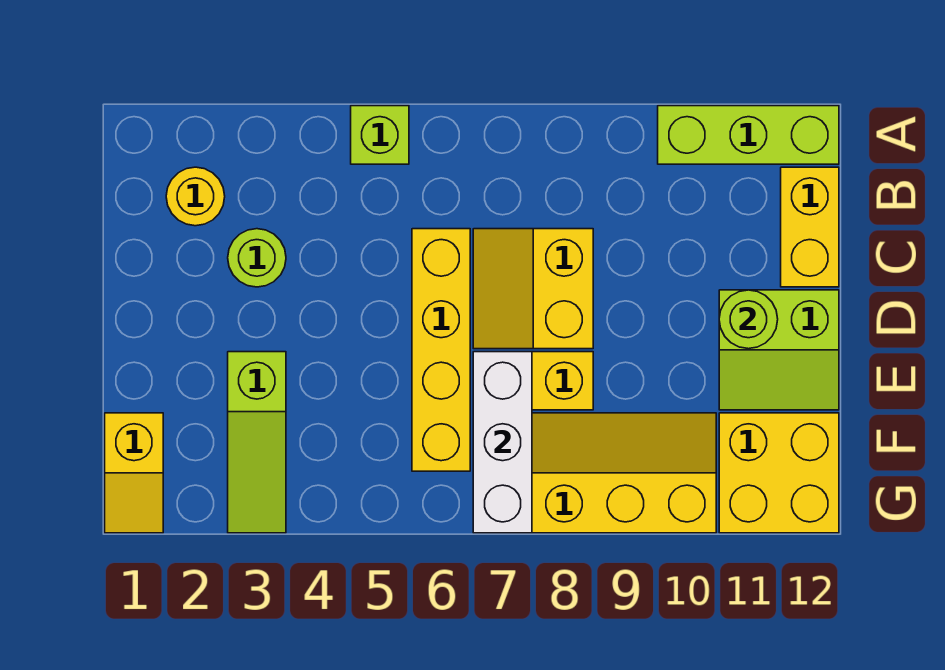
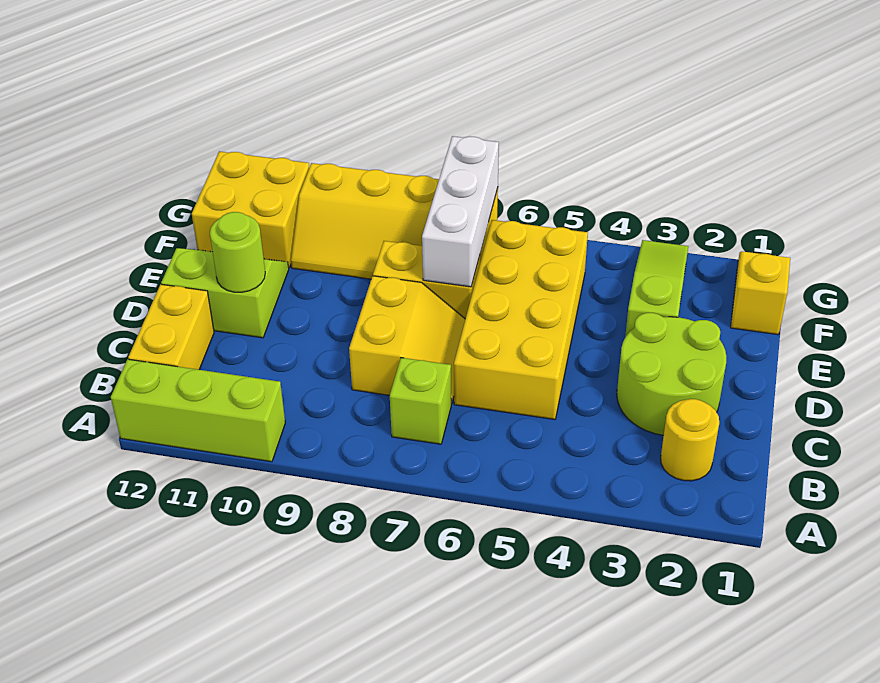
lime 1x1 brick [351,106,409,164] -> lime 1x1 brick moved to [390,358,451,444]
lime 1x1 round brick [228,229,286,287] -> lime 2x2 round brick [617,313,726,435]
yellow 1x4 brick [412,229,470,471] -> yellow 2x4 brick [454,220,588,419]

